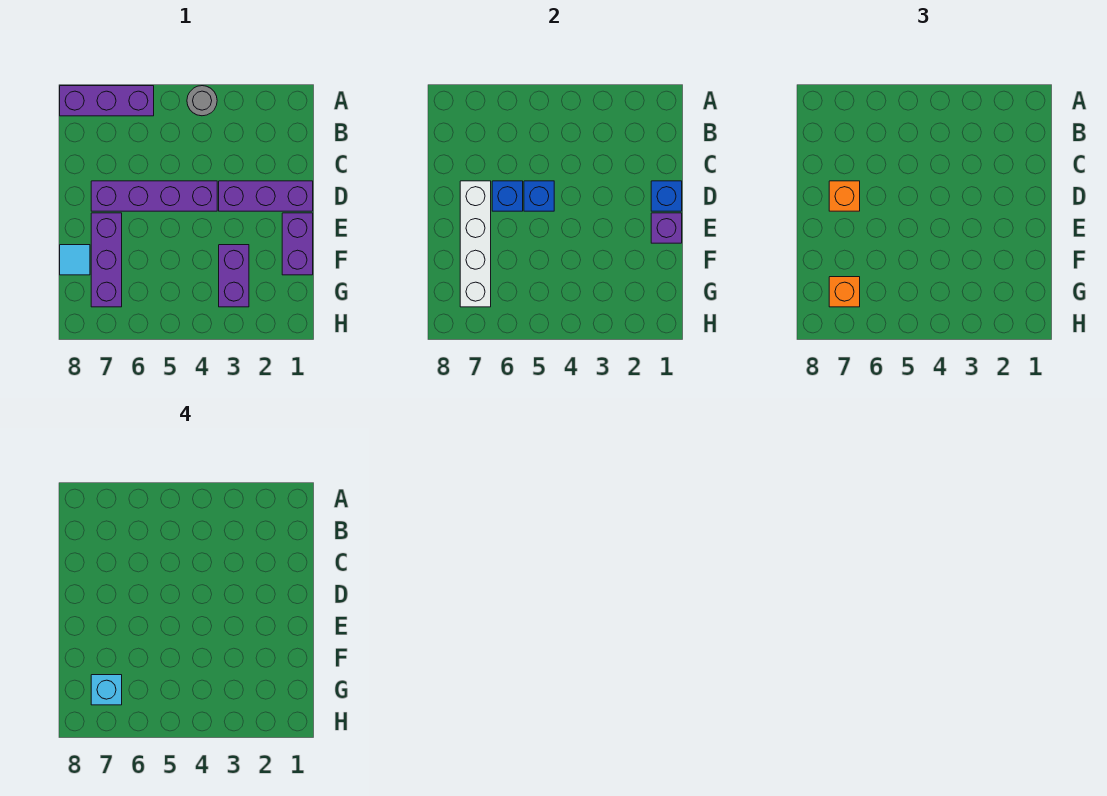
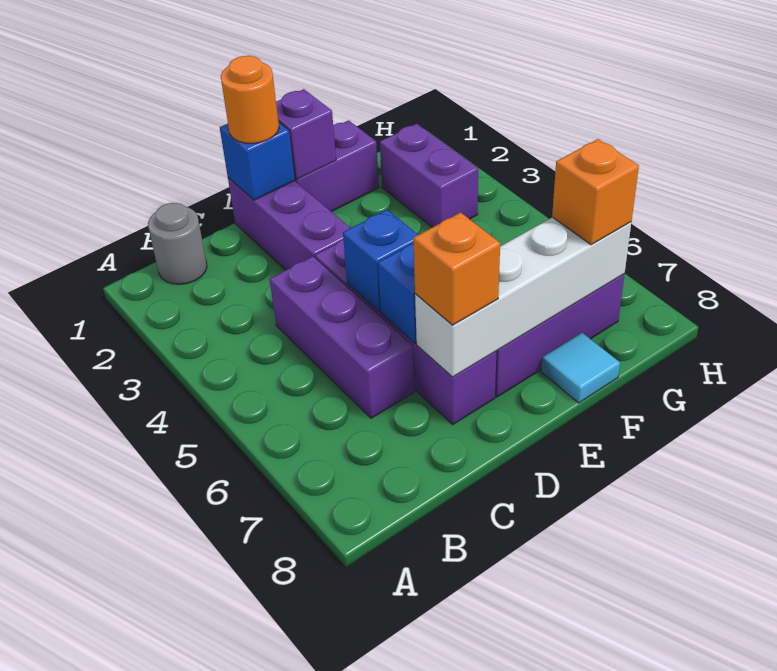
grey 1x1 round brick [187,86,217,116] -> grey 1x1 round brick moved to [148,203,207,284]
purple 1x3 brick [60,86,154,116] -> purple 1x3 brick moved to [270,256,414,418]
none -> orange 1x1 round brick [221,56,279,143]
purple 1x2 brick [219,245,249,307] -> purple 1x2 brick turned to [380,124,478,227]
cyan 1x1 brick [91,675,122,705] -> none

